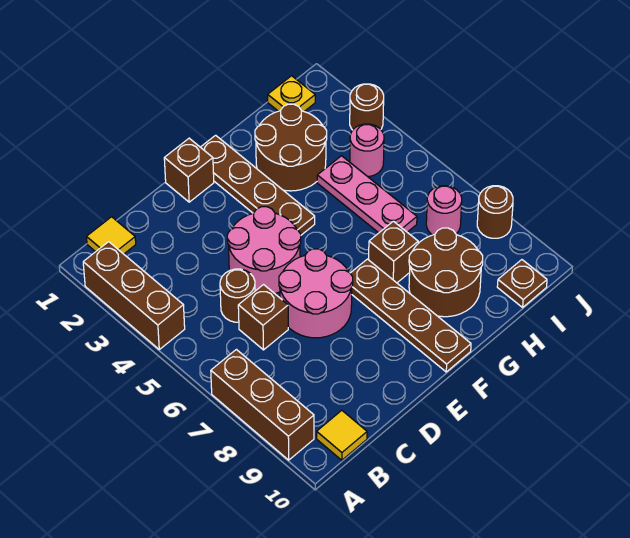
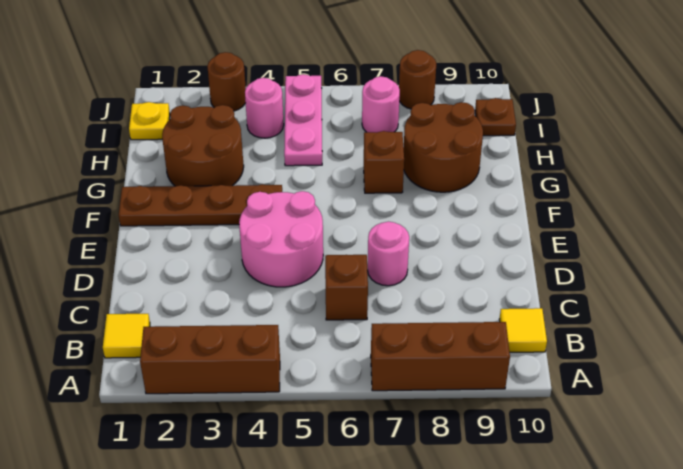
brown 1x1 round brick [220,269,255,322] -> none
pink 2x2 round brick [279,249,353,338] -> pink 1x1 round brick [368,222,409,286]
brown 1x1 brick [164,138,214,202] -> none
brown 1x4 plate [350,259,471,372] -> none
pink 1x3 plate [317,156,417,233] -> pink 1x3 plate turned to [284,74,322,166]

